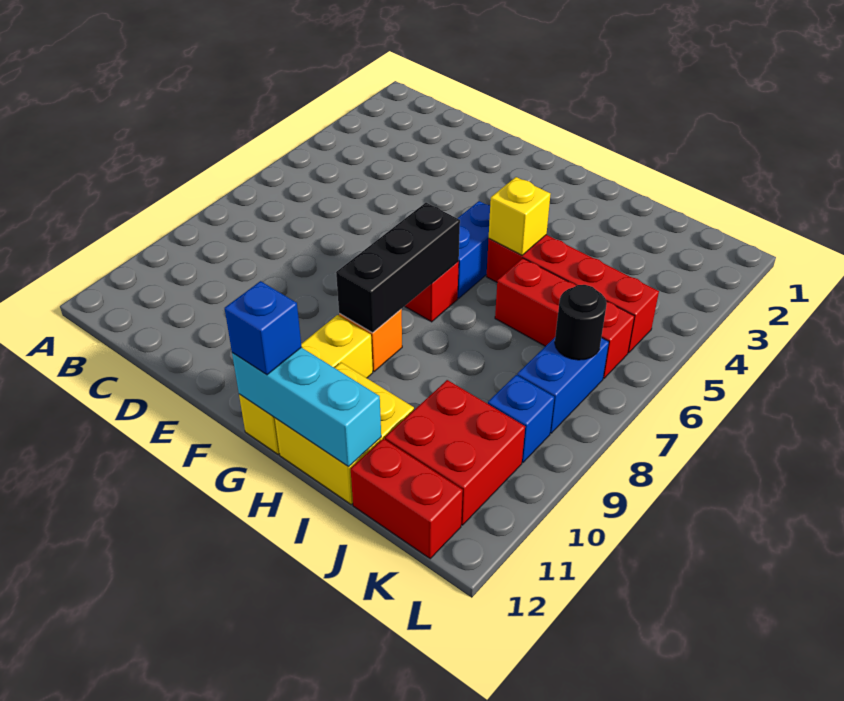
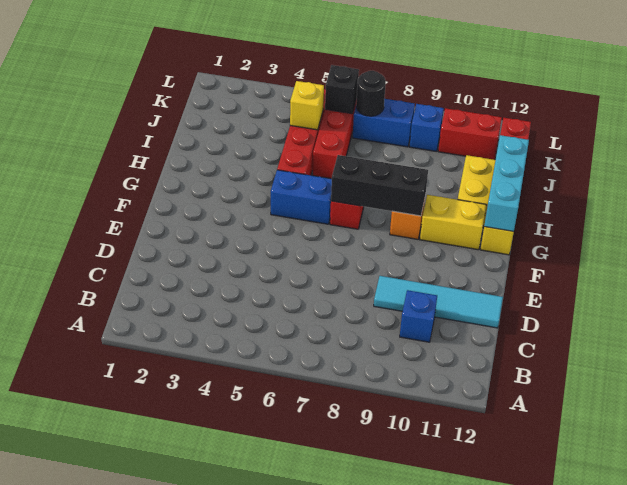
none -> cyan 1x4 tile [374,276,503,328]
blue 1x1 brick [225,281,302,375] -> blue 1x1 brick moved to [400,290,437,342]
yellow 1x1 brick [489,177,550,255] -> yellow 1x1 brick moved to [290,81,324,130]
red 2x2 brick [385,380,525,525] -> red 1x2 brick [438,108,502,160]
none -> black 1x1 brick [325,65,359,114]

